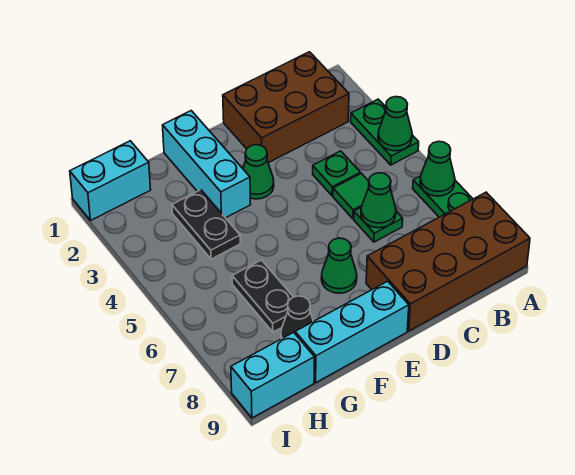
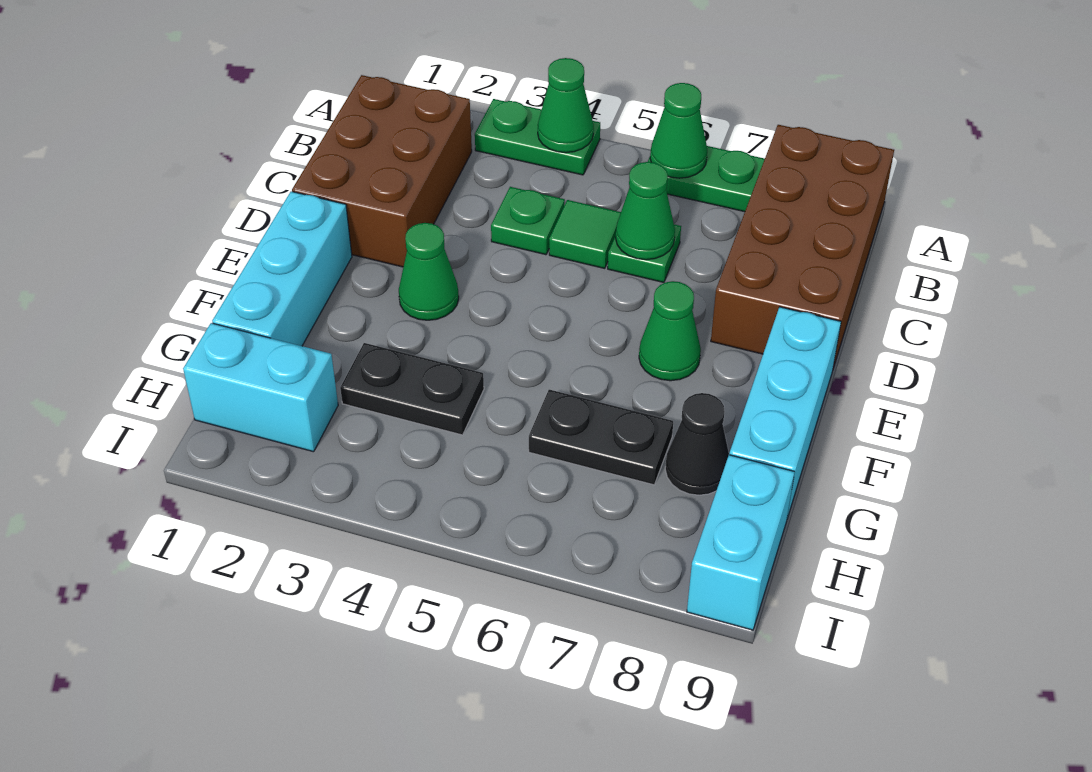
cyan 1x3 brick [163,111,251,218] -> cyan 1x3 brick turned to [212,191,352,346]
cyan 1x2 brick [70,141,151,221] -> cyan 1x2 brick turned to [183,323,338,452]

